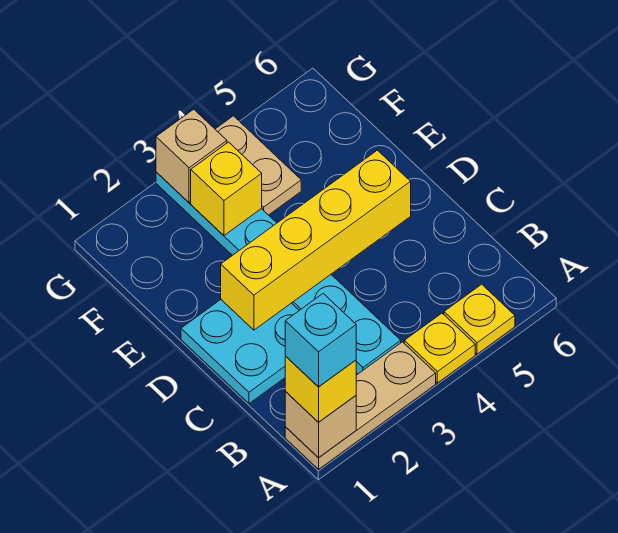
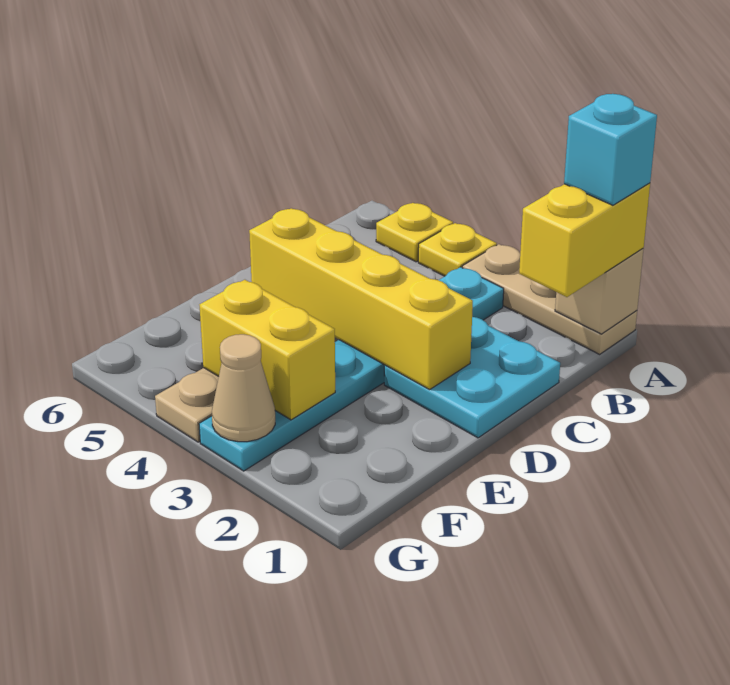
yellow 1x1 brick [285,356,356,422] -> yellow 1x2 brick [519,183,650,297]
yellow 1x1 brick [191,142,262,235] -> yellow 1x2 brick [200,280,335,420]
tan 1x1 brick [156,109,227,203] -> tan 1x1 cone [212,334,275,442]

